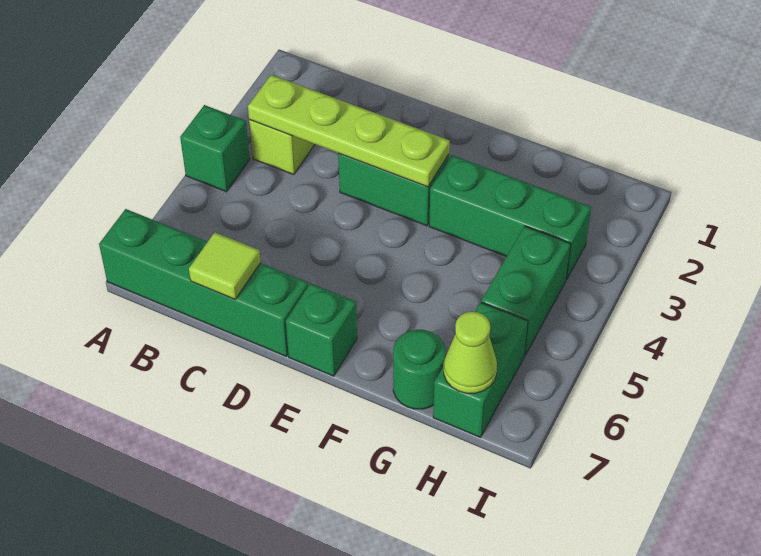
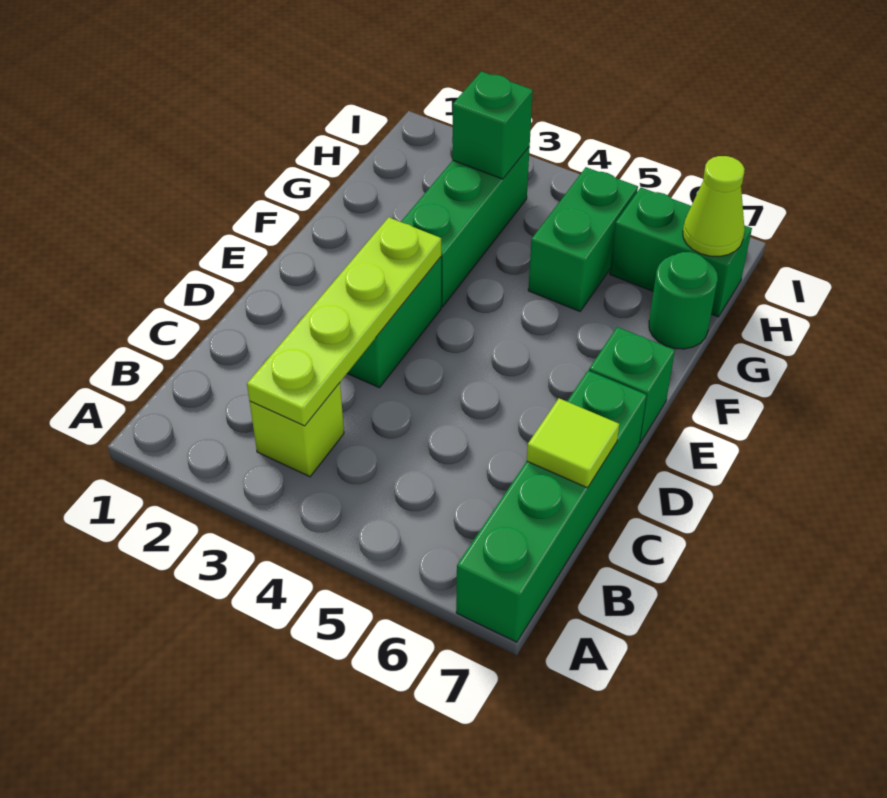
green 1x1 brick [180,105,250,192] -> green 1x1 brick moved to [452,71,533,179]
green 1x2 brick [481,226,571,356] -> green 1x2 brick turned to [528,167,638,311]

